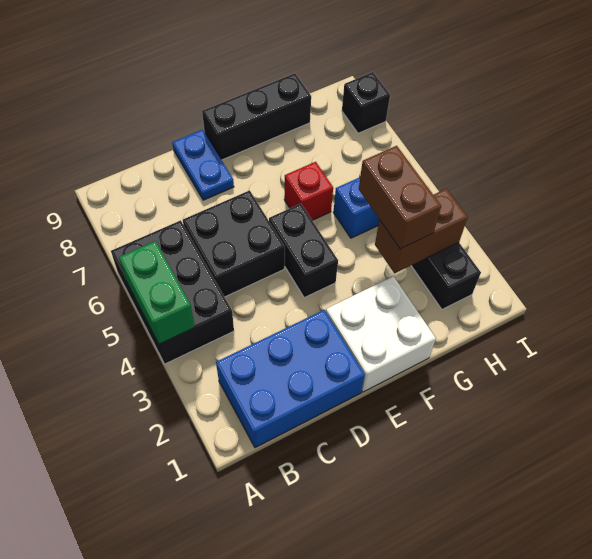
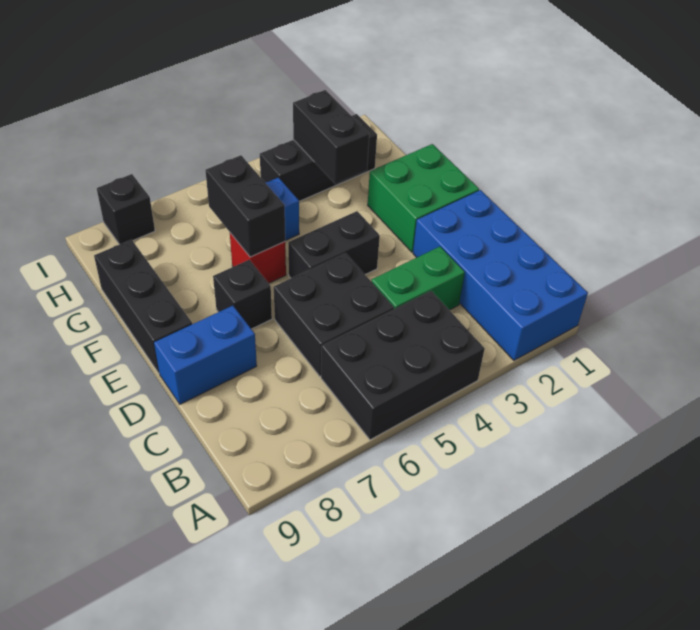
green 1x2 brick [119,241,195,344] -> green 1x2 brick moved to [371,247,465,310]
blue 2x3 brick [216,310,365,448] -> blue 2x4 brick [413,190,588,360]
blue 1x2 plate [172,130,234,200] -> blue 1x2 brick [154,306,257,404]
white 2x2 brick [326,276,436,392] -> green 2x2 brick [368,144,479,252]
none -> black 1x1 brick [213,260,272,329]
none -> black 1x2 brick [205,155,285,257]
brown 1x2 brick [375,189,468,273] -> black 1x2 brick [293,90,369,184]
brown 1x2 brick [359,146,441,249] -> none

